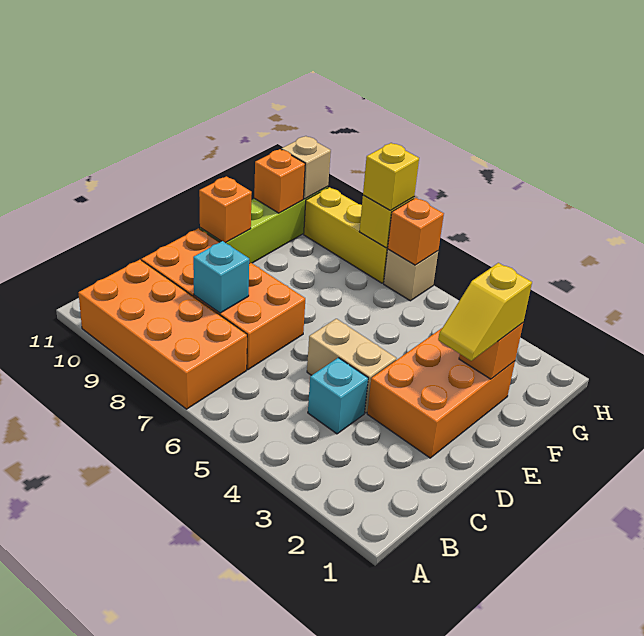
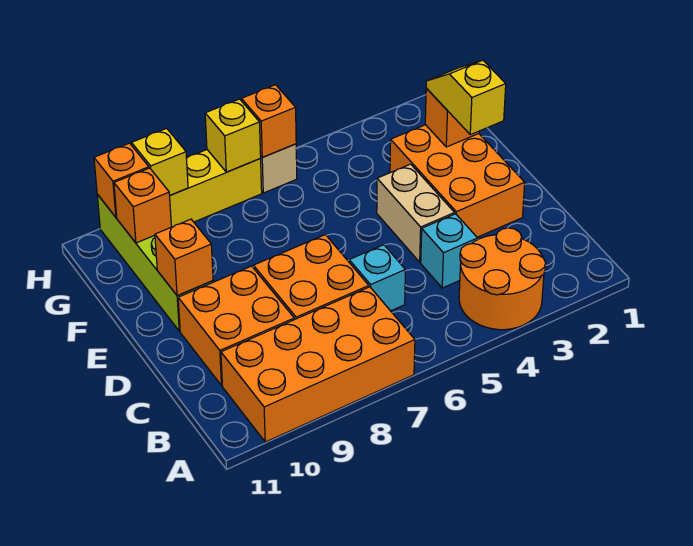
none -> orange 2x2 round brick [459,228,546,330]
cyan 1x1 brick [193,241,249,313] -> cyan 1x1 brick moved to [349,245,405,311]
tan 1x2 brick [307,319,397,413] -> tan 1x2 brick turned to [377,164,455,262]
yellow 1x2 slope [438,263,532,361] -> yellow 1x2 slope turned to [426,60,506,135]
yellow 1x1 brick [363,143,419,210] -> yellow 1x1 brick moved to [132,128,188,195]
tan 1x1 brick [281,136,331,199] -> orange 1x1 brick [94,143,149,217]

